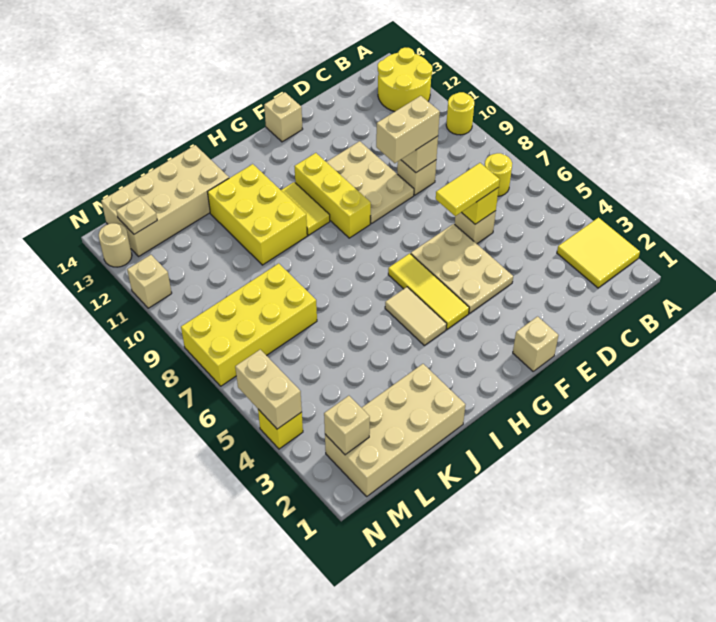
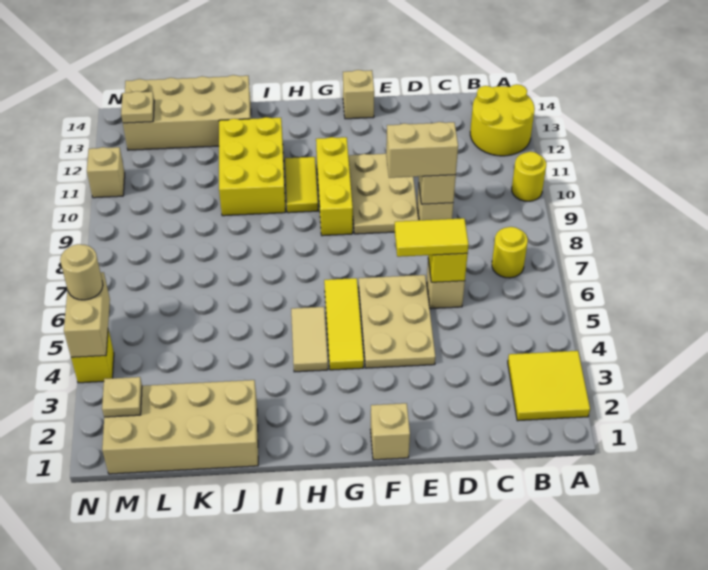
yellow 2x4 brick [181,263,317,386] -> none
tan 1x1 brick [324,396,370,455] -> tan 1x1 plate [102,377,142,417]
tan 1x1 round brick [99,223,132,267] -> tan 1x1 round brick moved to [60,244,103,300]

